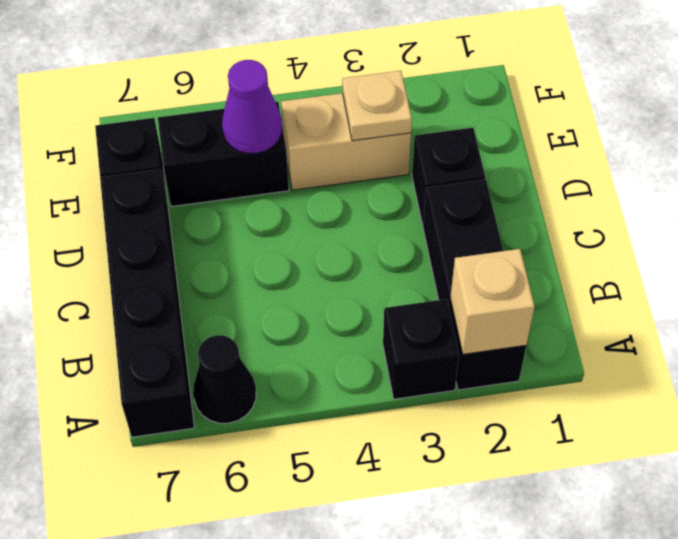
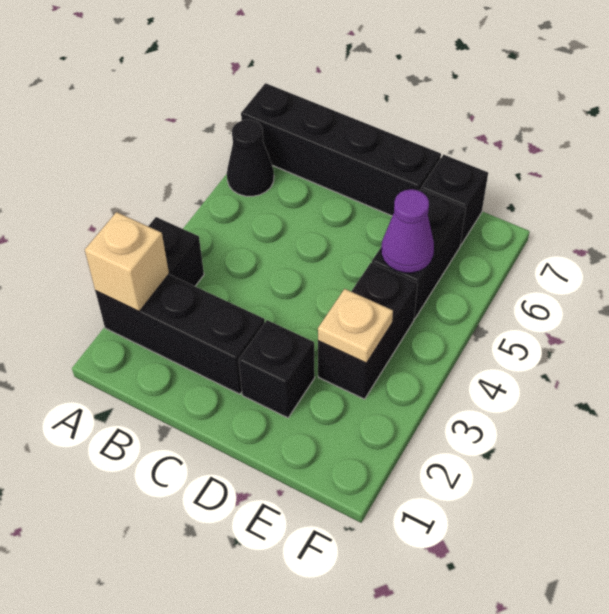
tan 1x2 brick [281,93,411,190] -> black 1x2 brick [318,263,418,399]

